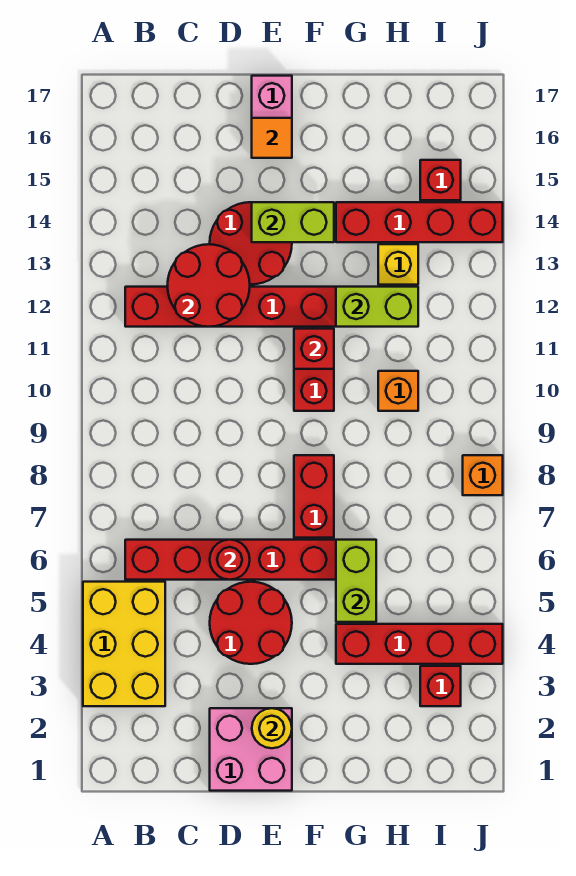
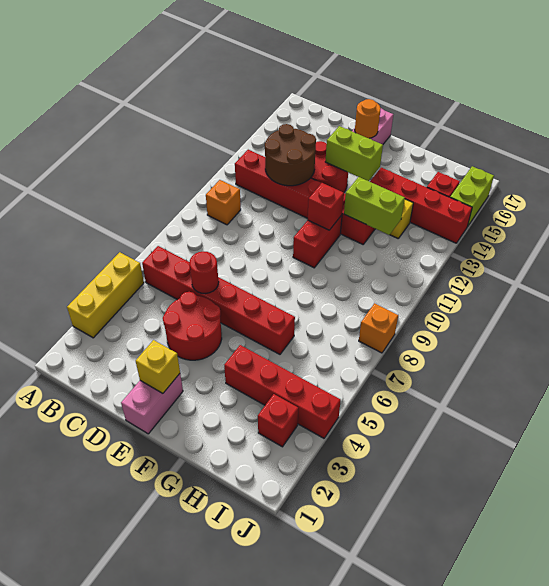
yellow 2x3 brick [83,582,165,706] -> yellow 1x3 brick [67,252,144,338]
red 2x2 round brick [167,244,250,327] -> brown 2x2 round brick [265,124,316,186]
pink 2x2 brick [210,708,292,791] -> pink 1x2 brick [121,374,183,434]
yellow 1x1 round brick [252,708,292,748] -> yellow 1x1 brick [136,340,180,393]
orange 1x1 tile [252,118,292,158] -> orange 1x1 round brick [355,99,381,138]
red 1x2 brick [294,455,334,538] -> none
lime 1x2 brick [336,540,376,622] -> lime 1x2 brick moved to [450,166,494,227]
orange 1x1 brick [378,371,418,411] -> orange 1x1 brick moved to [206,180,241,225]

